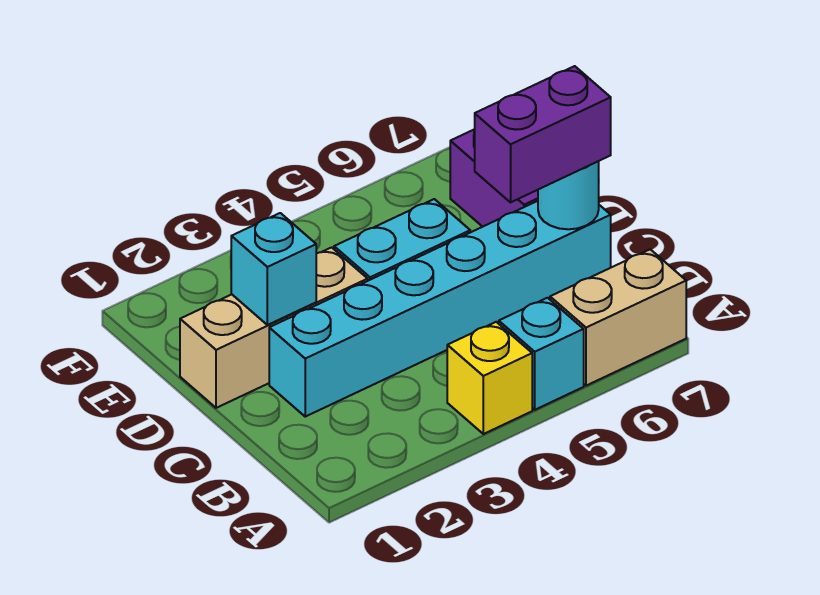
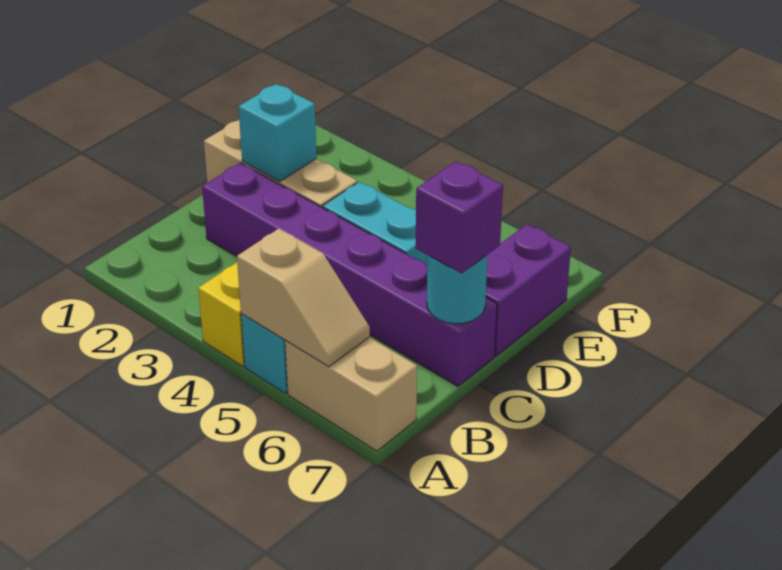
none -> tan 1x2 slope [237,229,370,367]
cyan 1x6 brick [269,201,611,417] -> purple 1x6 brick [202,163,497,386]
purple 1x2 brick [475,66,611,202] -> purple 1x1 brick [416,161,503,273]

